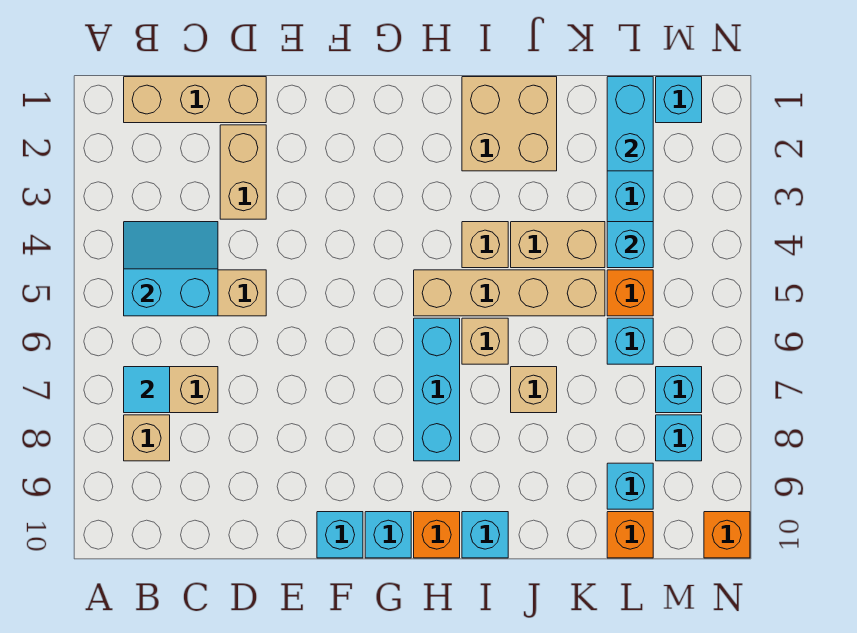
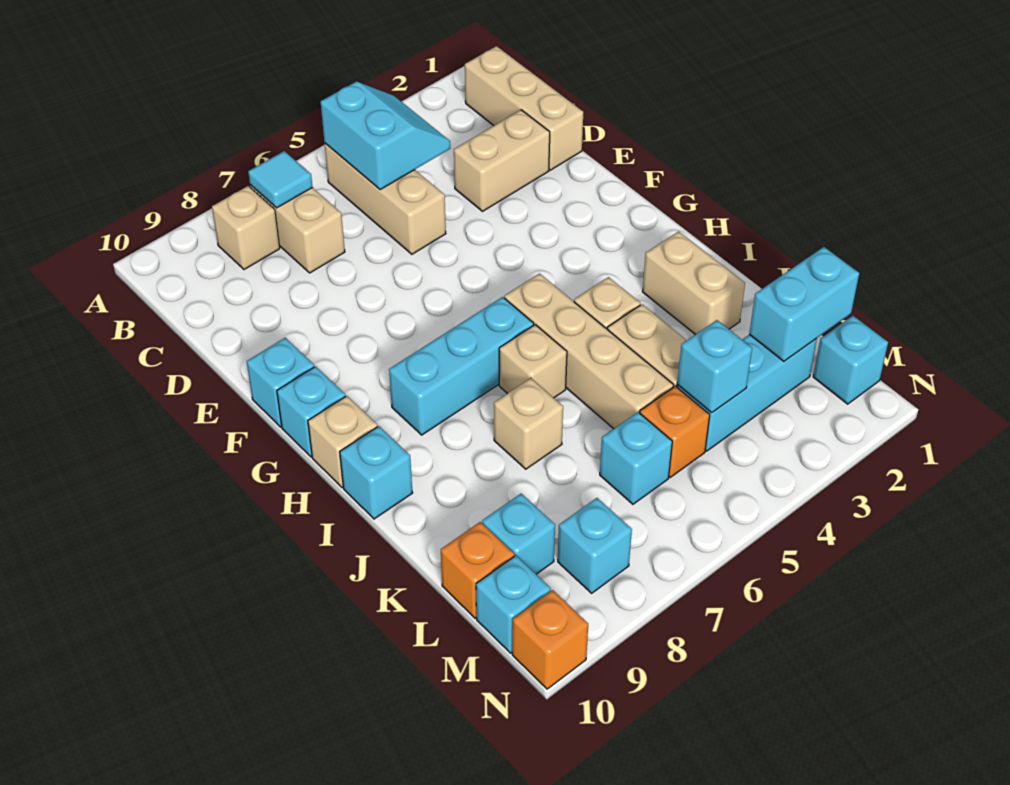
orange 1x1 brick [414,512,460,558] -> tan 1x1 brick [308,396,378,488]
tan 2x2 brick [462,77,557,171] -> tan 1x2 brick [642,232,745,335]
cyan 1x1 brick [656,367,702,413] -> cyan 1x1 brick moved to [476,556,551,653]

